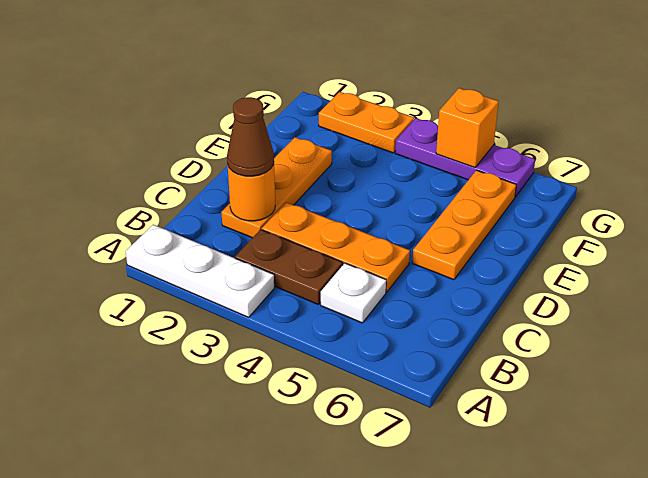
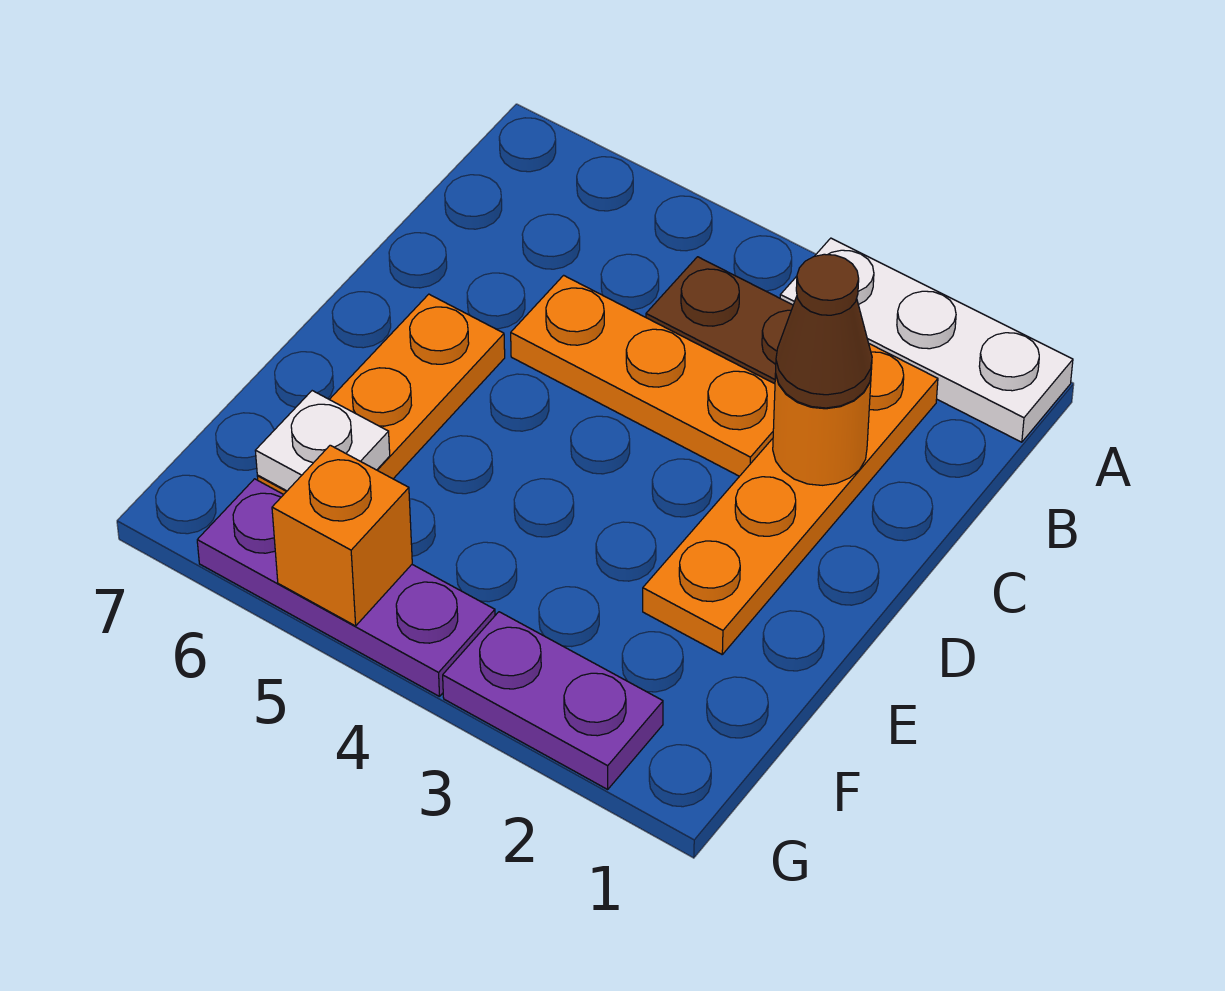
white 1x1 plate [321,263,386,323] -> white 1x1 plate moved to [255,391,390,491]
orange 1x3 plate [221,137,332,238] -> orange 1x4 plate [643,344,938,654]
orange 1x2 plate [319,92,414,153] -> purple 1x2 plate [443,612,663,789]

